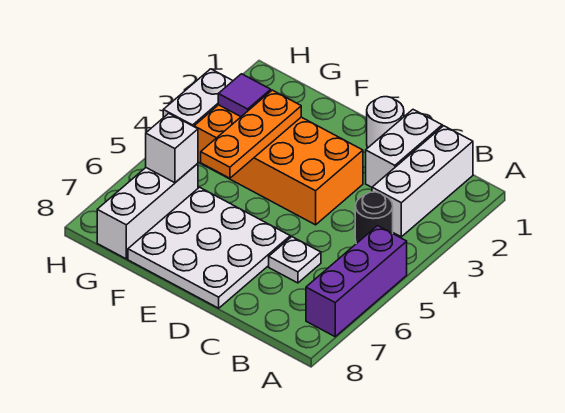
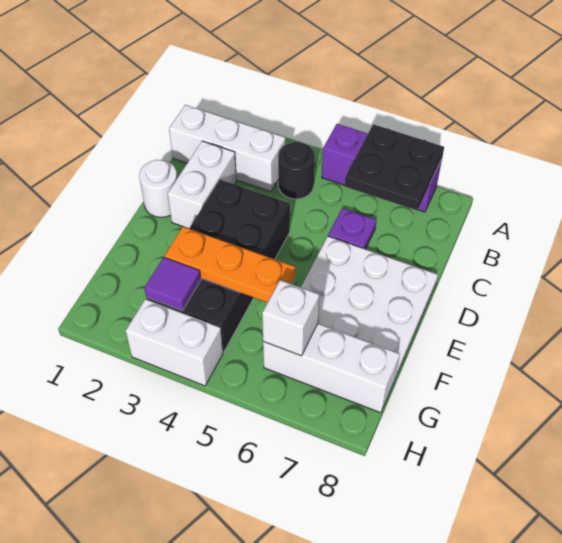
none -> black 2x2 plate [345,124,444,210]
white 1x2 brick [366,110,442,187] -> white 1x2 brick turned to [168,141,236,229]
white 1x1 plate [269,237,321,283] -> purple 1x1 plate [328,208,376,249]
orange 2x4 brick [194,105,363,225] -> black 2x4 brick [146,180,290,352]

